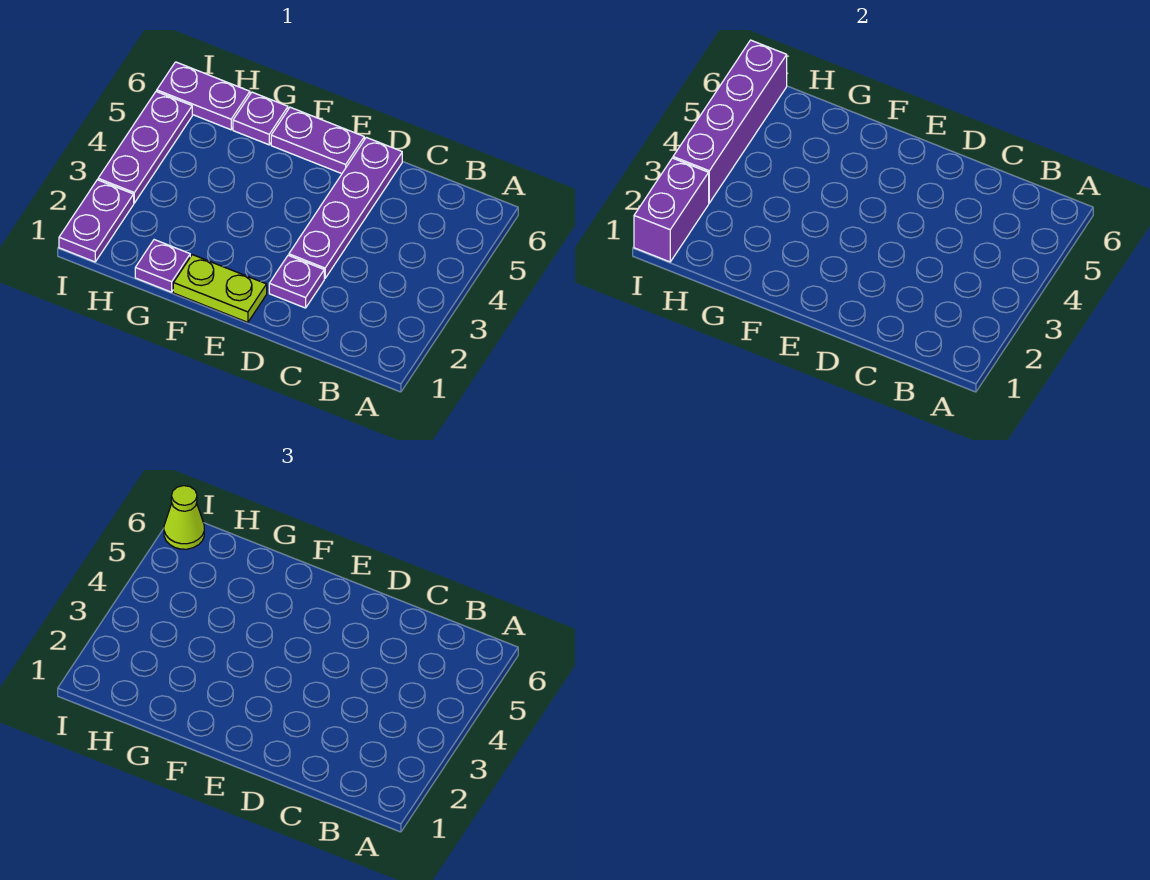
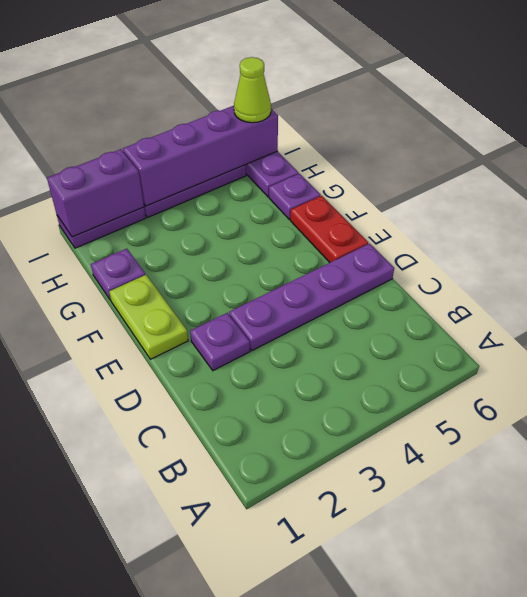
purple 1x2 plate [271,107,364,174] -> red 1x2 plate [290,196,368,263]

